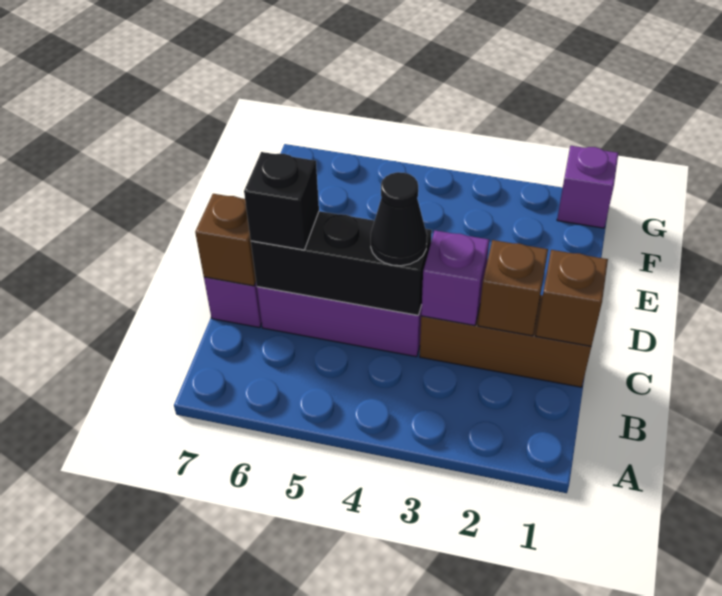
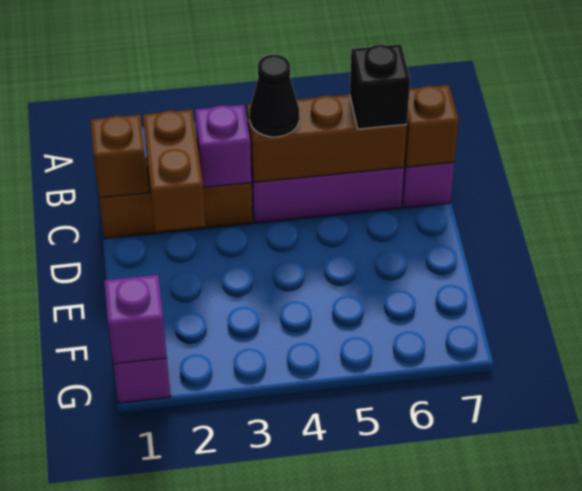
brown 1x1 brick [478,240,548,336] -> brown 1x2 brick [143,110,205,232]
black 1x3 brick [251,211,432,315] -> brown 1x3 brick [247,95,407,182]
none -> purple 1x1 brick [104,275,167,364]

